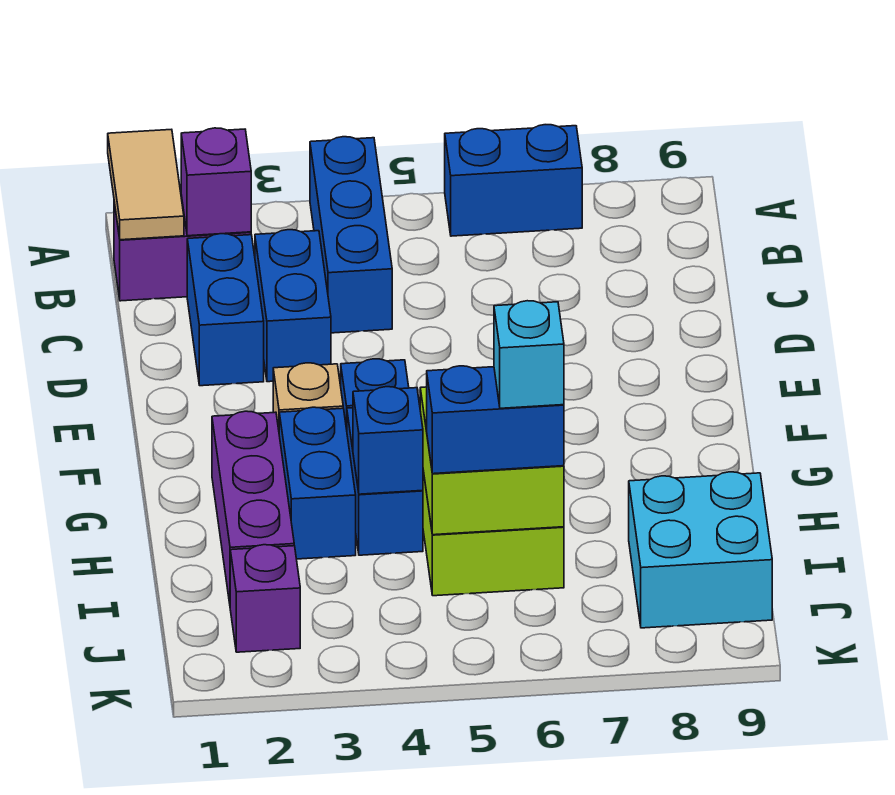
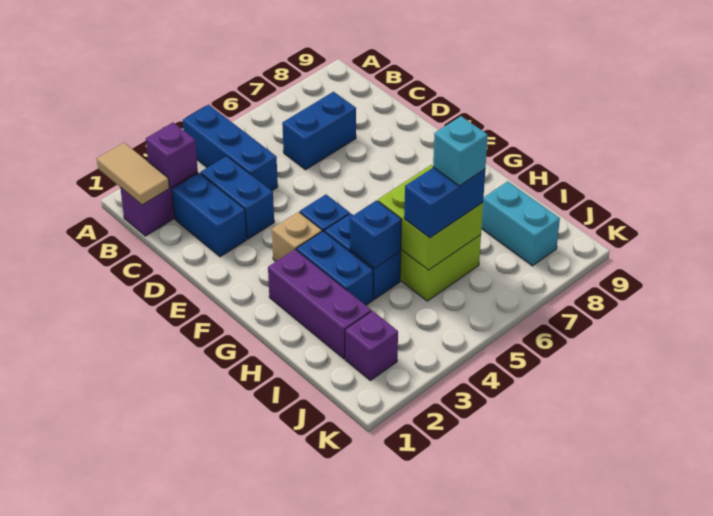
blue 1x2 brick [445,125,582,236] -> blue 1x2 brick moved to [282,92,356,170]
cyan 2x2 brick [629,472,772,628] -> cyan 1x2 brick [481,181,560,266]

